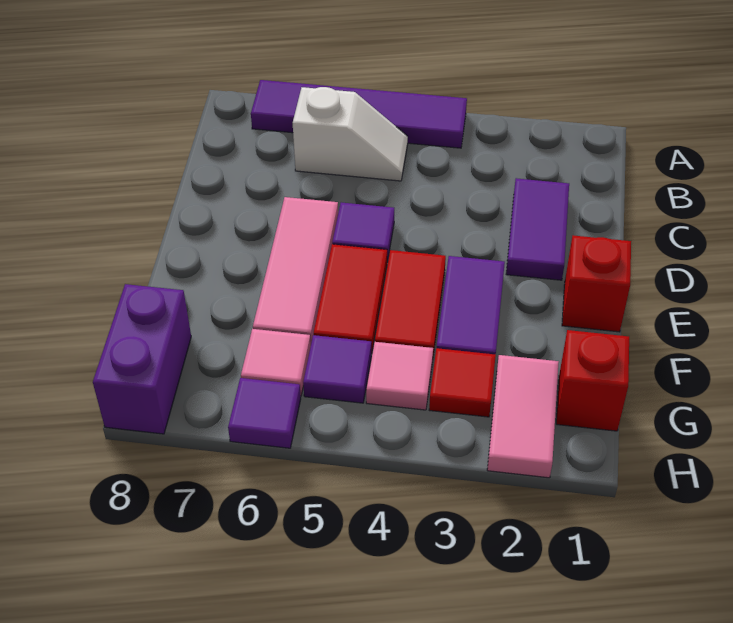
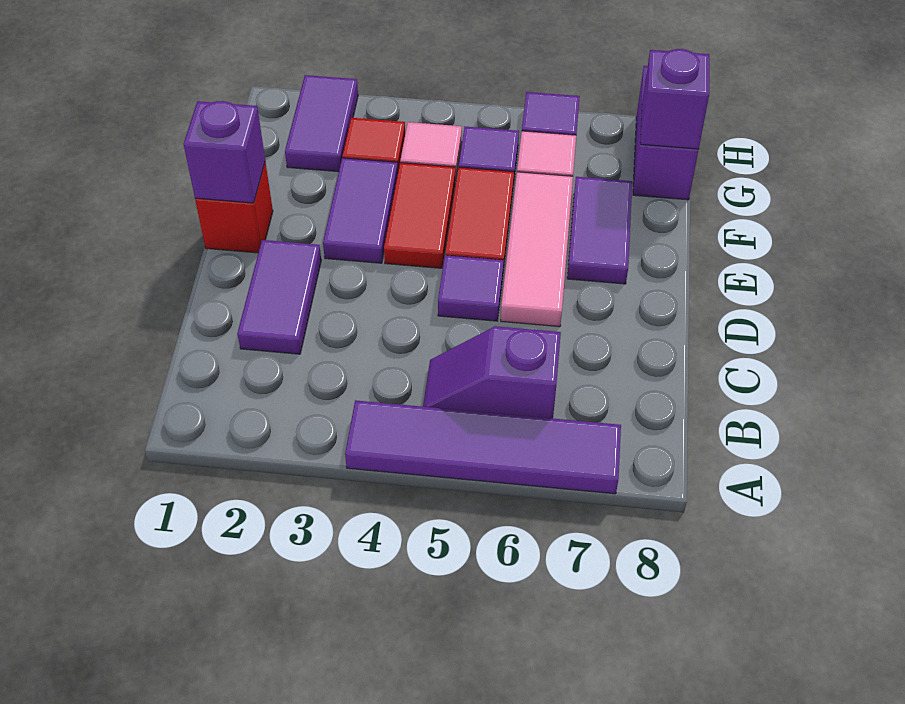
white 1x2 slope [293,87,408,181] -> purple 1x2 slope [423,326,561,419]
none -> purple 1x1 brick [184,101,265,203]
none -> purple 1x2 tile [567,177,632,284]
red 1x1 brick [556,330,629,431] -> none
pink 1x2 tile [487,355,559,478] -> purple 1x2 tile [285,75,358,172]
none -> purple 1x1 brick [640,49,709,149]

